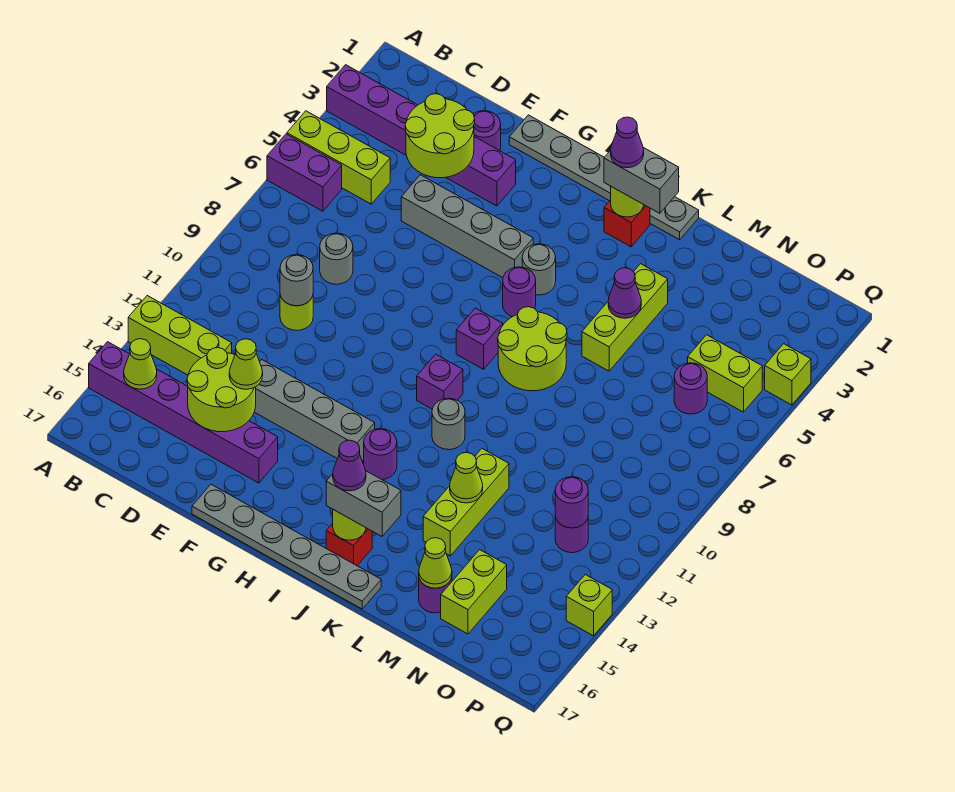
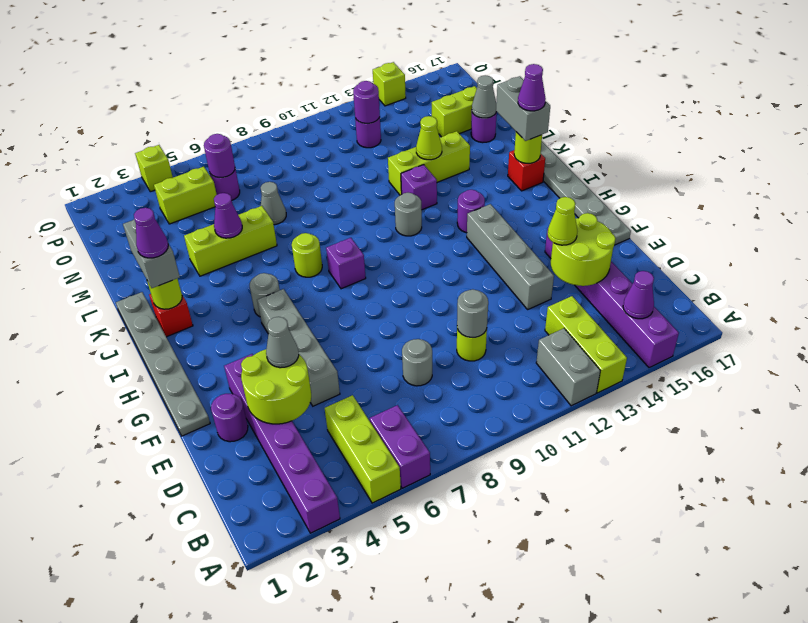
none -> grey 1x2 brick [536,328,600,406]
lime 1x1 cone [124,339,157,389] -> purple 1x1 cone [623,271,654,319]
none -> grey 1x1 cone [266,317,299,368]
purple 1x1 round brick [503,267,536,317] -> purple 1x1 round brick moved to [204,134,235,178]
purple 1x1 brick [417,354,463,409] -> purple 1x1 brick moved to [401,165,437,210]
lime 2x2 round brick [498,307,567,391] -> lime 1x1 round brick [292,233,322,277]
none -> grey 1x1 cone [261,182,286,225]
lime 1x1 cone [419,538,452,588] -> grey 1x1 cone [472,75,496,118]
lime 1x2 brick [688,335,762,412] -> lime 1x2 brick turned to [154,167,217,224]

